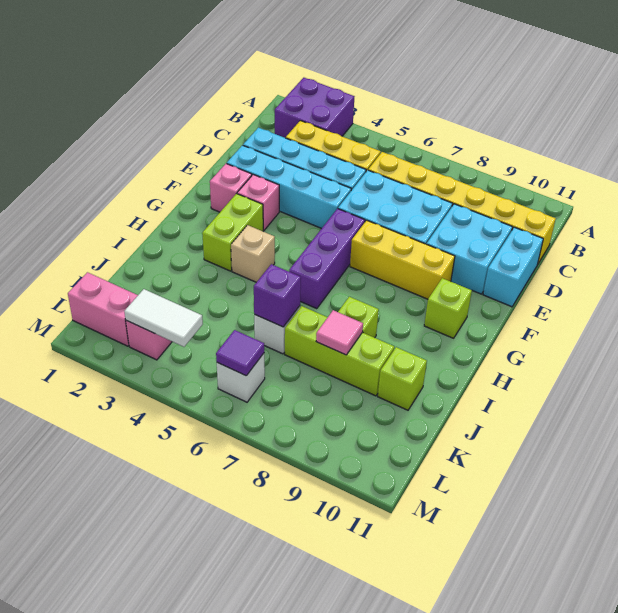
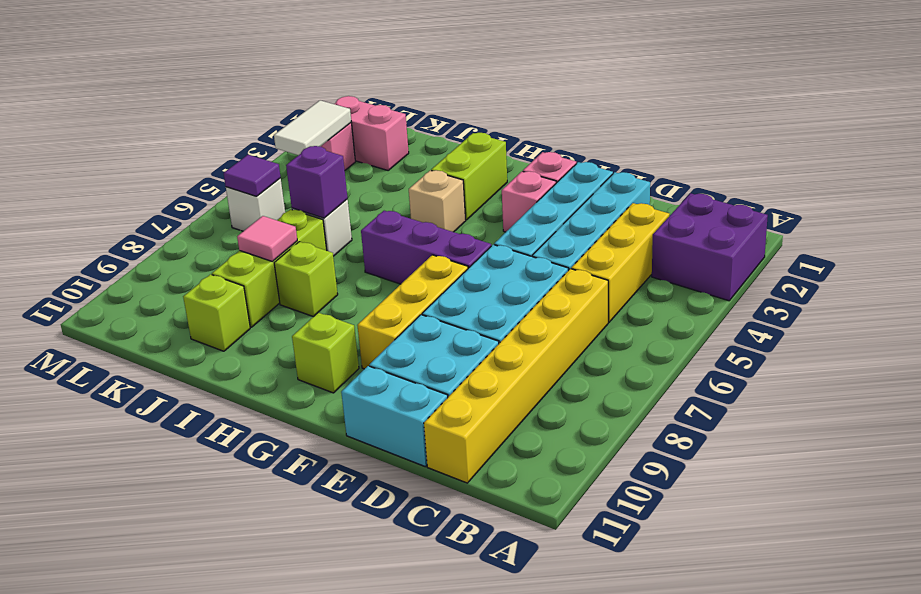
lime 1x2 brick [202,194,263,271] -> lime 1x2 brick turned to [431,133,507,220]
pink 1x2 brick [68,272,138,346] -> pink 1x2 brick turned to [335,96,409,170]

